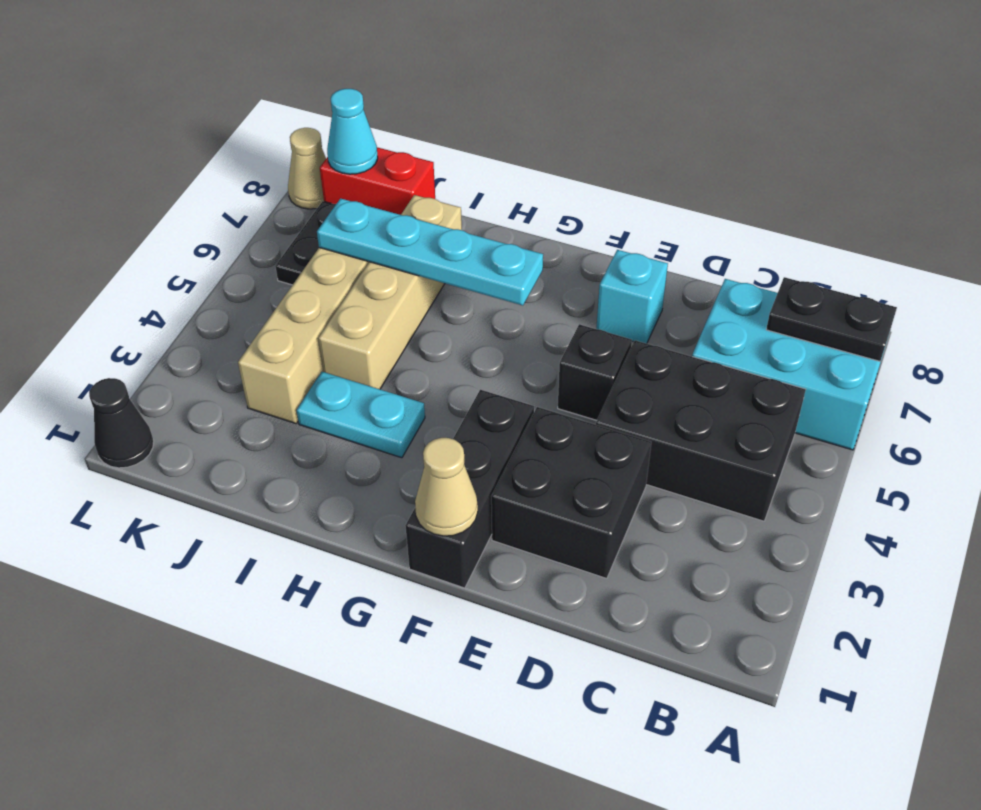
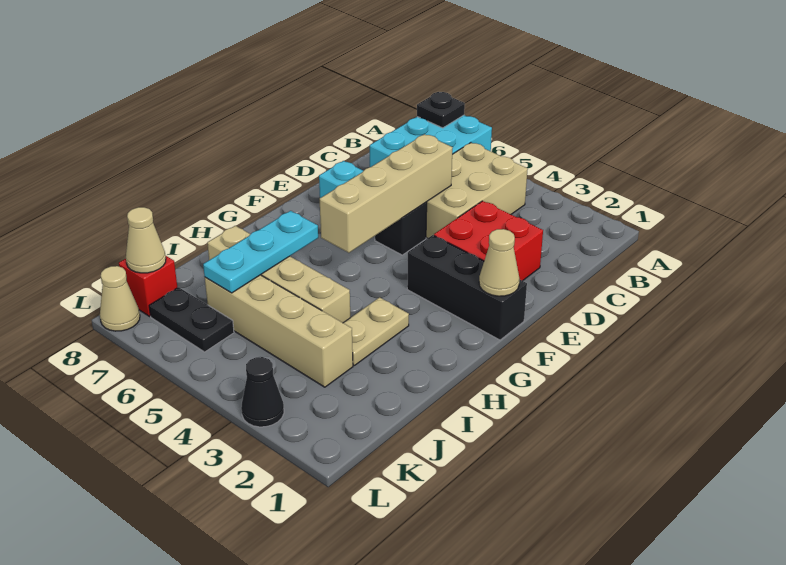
black 1x2 plate [766,277,897,361] -> black 1x1 plate [417,92,465,128]
black 2x3 brick [596,340,806,521] -> tan 2x3 brick [426,143,528,238]
black 2x2 brick [491,407,651,579] -> red 2x2 brick [434,201,543,281]
none -> tan 1x4 brick [320,134,453,253]
cyan 1x4 plate [317,199,543,305] -> cyan 1x3 plate [203,211,318,293]
cyan 1x2 plate [296,372,425,458] -> tan 1x2 plate [344,297,409,365]
red 1x2 brick [320,147,435,215] -> red 1x1 brick [119,256,177,316]
cyan 1x1 cone [327,89,378,174] -> tan 1x1 cone [126,207,166,273]
black 1x1 cone [89,378,154,468] -> black 1x1 cone moved to [241,357,284,427]

